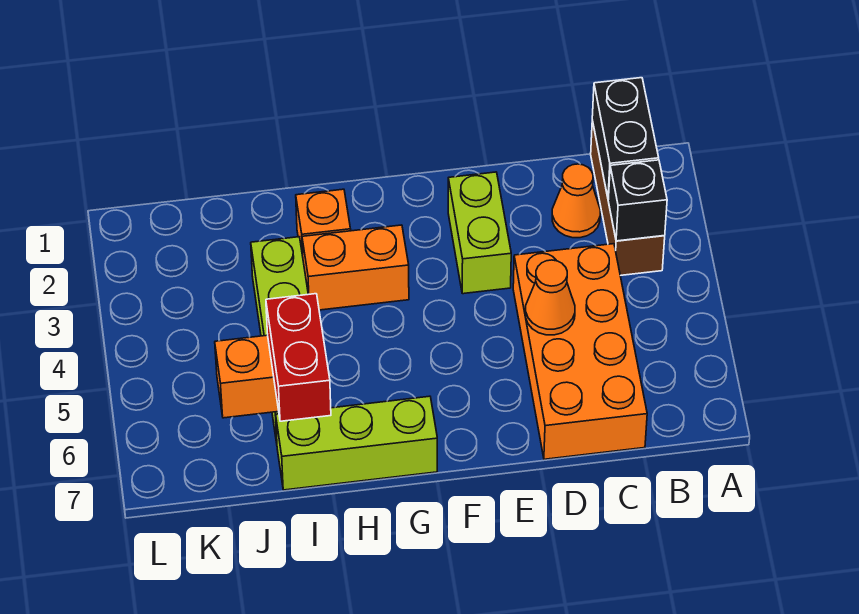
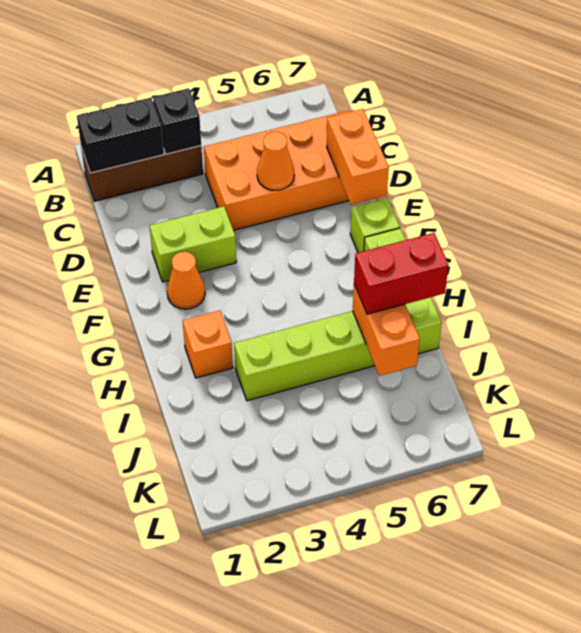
orange 1x1 cone [552,164,600,238] -> orange 1x1 cone moved to [167,252,205,309]
none -> lime 1x1 brick [350,198,400,253]
orange 1x2 brick [302,225,409,310] -> orange 1x2 brick moved to [327,109,389,205]

